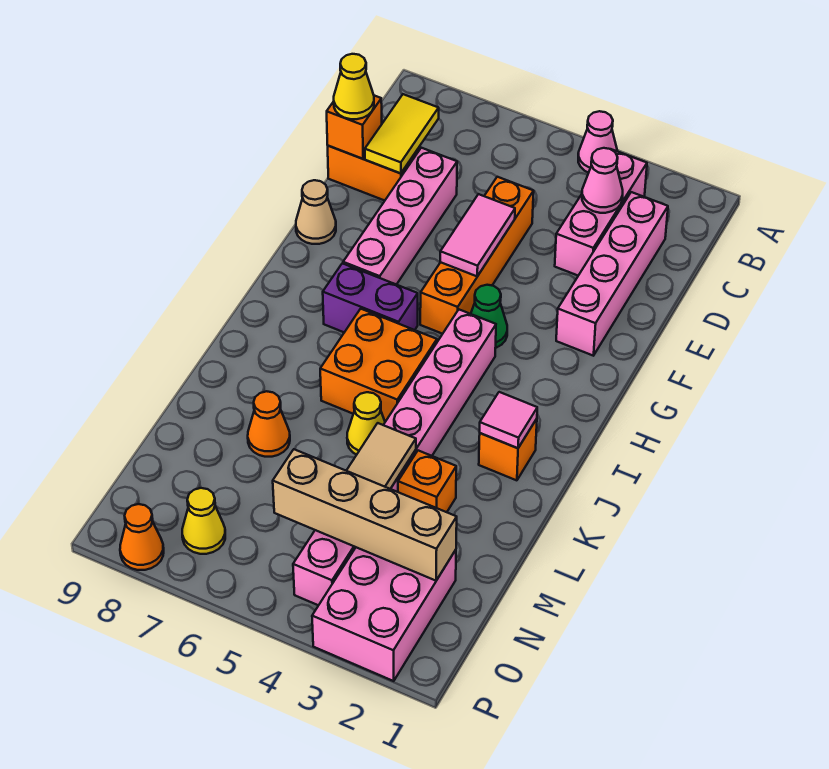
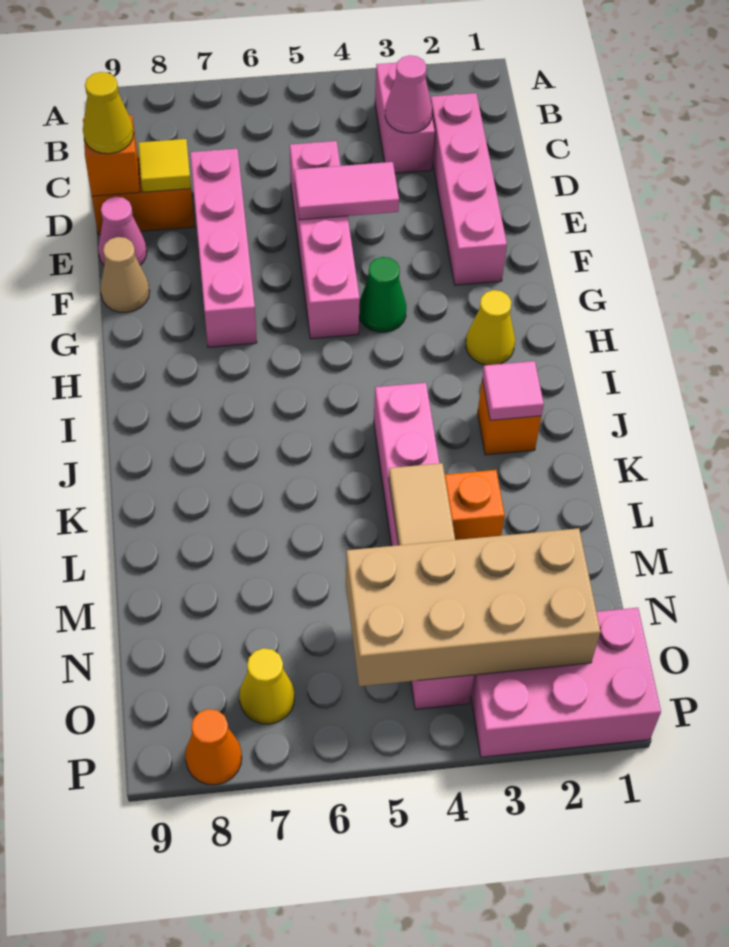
pink 1x1 cone [578,111,617,173] -> pink 1x1 cone moved to [98,197,147,265]
pink 1x3 brick [555,149,647,276] -> pink 1x2 brick [375,63,435,173]
yellow 1x2 tile [365,94,439,173] -> yellow 1x1 tile [138,139,191,192]
orange 1x4 brick [420,177,534,334] -> pink 1x4 brick [290,141,360,339]
pink 1x2 tile [440,194,515,276] -> pink 1x2 tile turned to [294,162,399,220]
pink 1x8 brick [293,310,496,605] -> pink 1x6 brick [374,383,474,709]
purple 1x2 brick [323,263,418,332] -> none
orange 2x2 brick [320,309,437,422] -> none
yellow 1x1 cone [347,392,385,455] -> yellow 1x1 cone moved to [466,290,515,365]
orange 1x1 cone [248,391,290,457] -> none
pink 2x3 brick [312,547,456,681] -> pink 2x3 brick turned to [471,608,661,757]
tan 1x4 brick [273,449,457,581] -> tan 2x4 brick [346,528,601,686]

